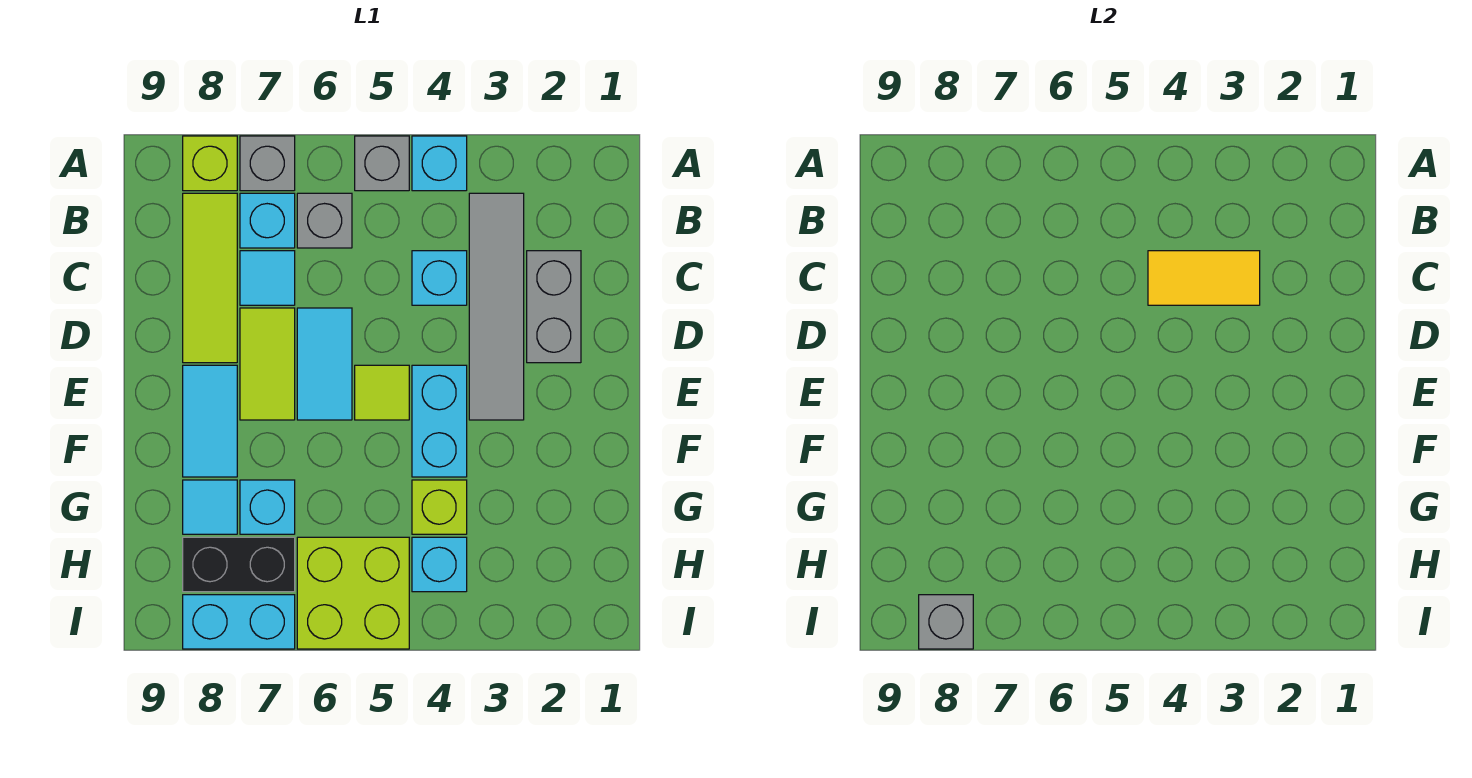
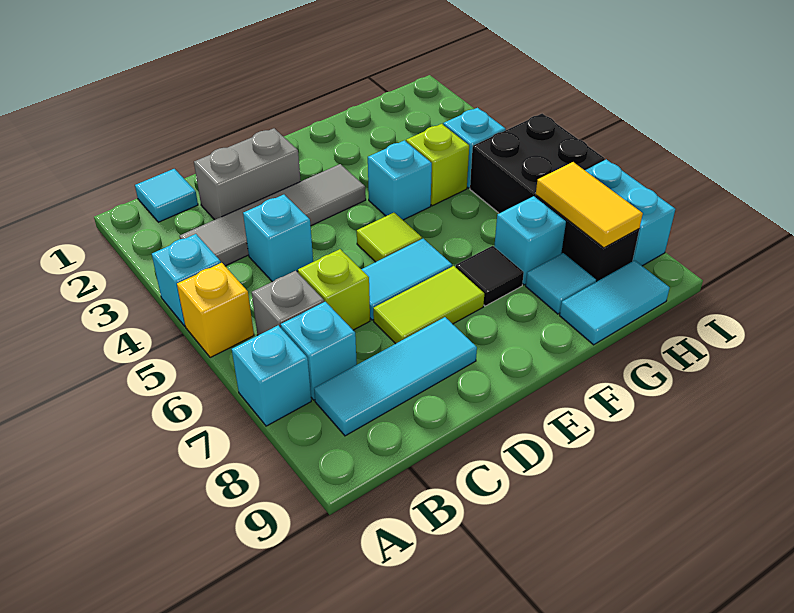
grey 1x1 brick [355,136,409,191] -> yellow 1x1 brick [177,263,254,358]
grey 1x1 brick [240,136,295,191] -> cyan 1x1 brick [232,325,311,426]
lime 1x1 brick [183,136,237,191] -> lime 1x1 brick moved to [298,249,370,330]
lime 1x3 tile [183,193,237,363] -> cyan 1x3 tile [314,317,477,436]
yellow 1x2 tile [1148,251,1260,305] -> yellow 1x2 tile moved to [536,162,643,248]
cyan 1x1 tile [240,251,295,305] -> cyan 1x1 tile moved to [135,169,198,222]
cyan 1x2 brick [412,365,467,477] -> cyan 1x1 brick [368,140,432,220]
cyan 1x2 tile [183,365,237,477] -> cyan 1x2 tile moved to [560,260,670,345]
none -> black 1x1 tile [456,246,524,306]
lime 2x2 brick [297,537,409,649] -> black 2x2 brick [470,114,605,213]
grey 1x1 brick [919,595,973,649] -> none

